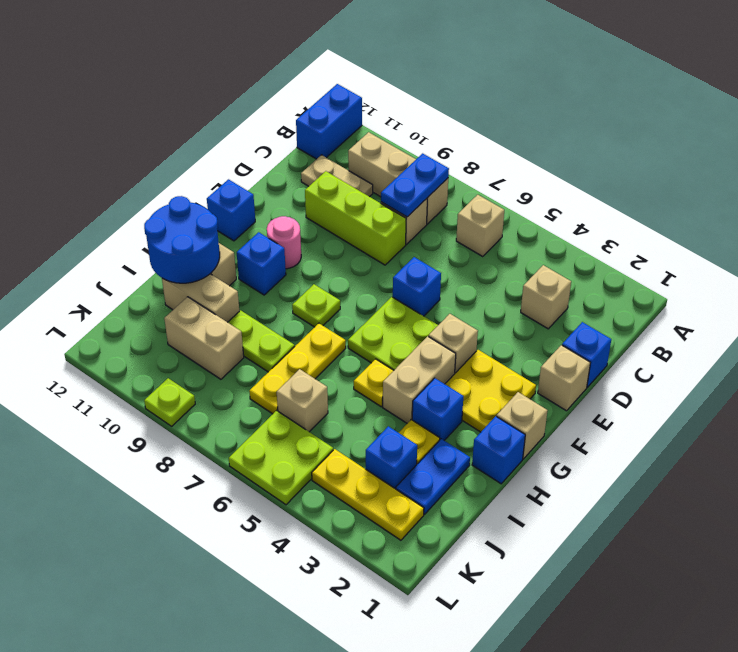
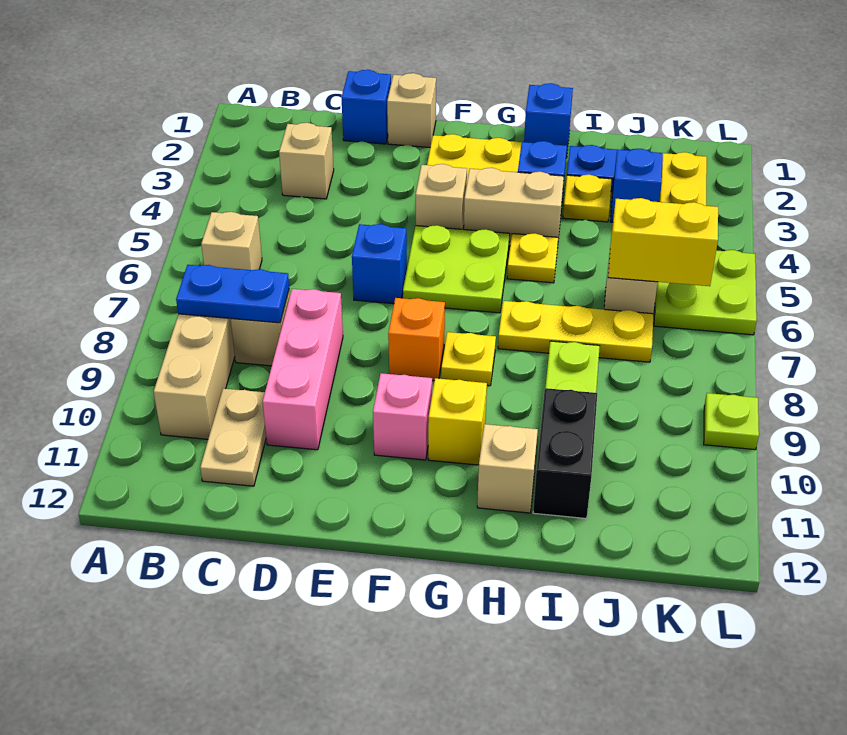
blue 1x2 brick [296,84,362,159] -> none
lime 1x3 brick [305,171,406,265] -> pink 1x3 brick [263,289,343,450]
none -> orange 1x1 brick [388,298,445,381]
pink 1x1 round brick [267,216,301,269] -> pink 1x1 brick [373,373,432,460]
blue 1x1 brick [207,179,255,241] -> none
tan 1x1 brick [497,392,547,459] -> none
lime 1x1 plate [292,284,340,327] -> yellow 1x1 plate [441,332,496,386]
blue 1x1 brick [237,232,286,295] -> yellow 1x1 brick [428,378,487,465]
blue 2x2 round brick [144,196,220,283] -> none
tan 1x2 brick [162,274,239,322] -> black 1x2 brick [533,388,597,518]
none -> yellow 1x2 brick [608,198,718,286]
tan 1x2 brick [164,297,244,379] -> none

